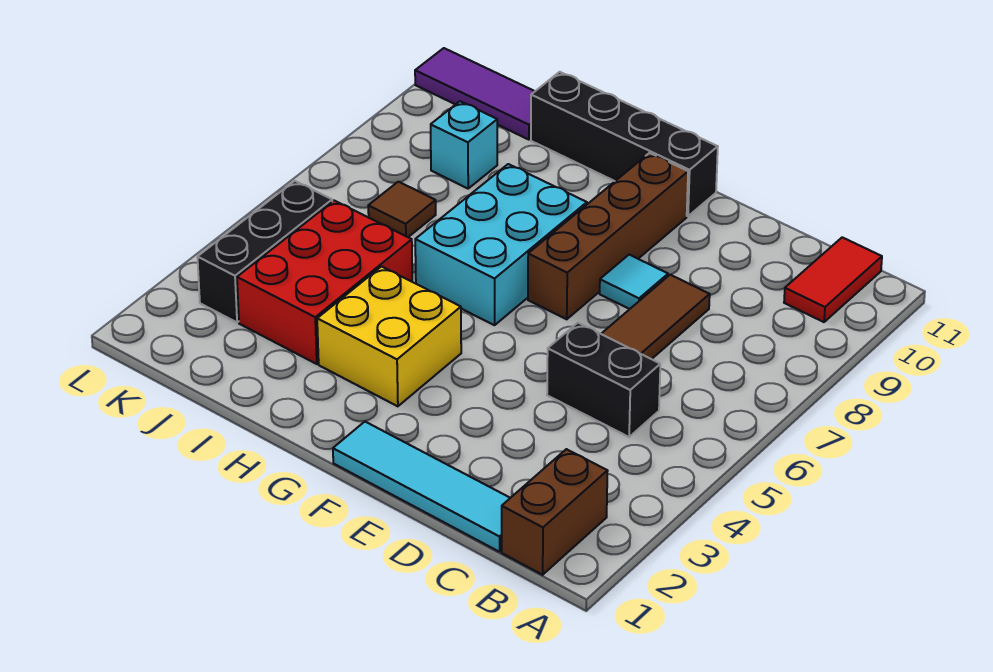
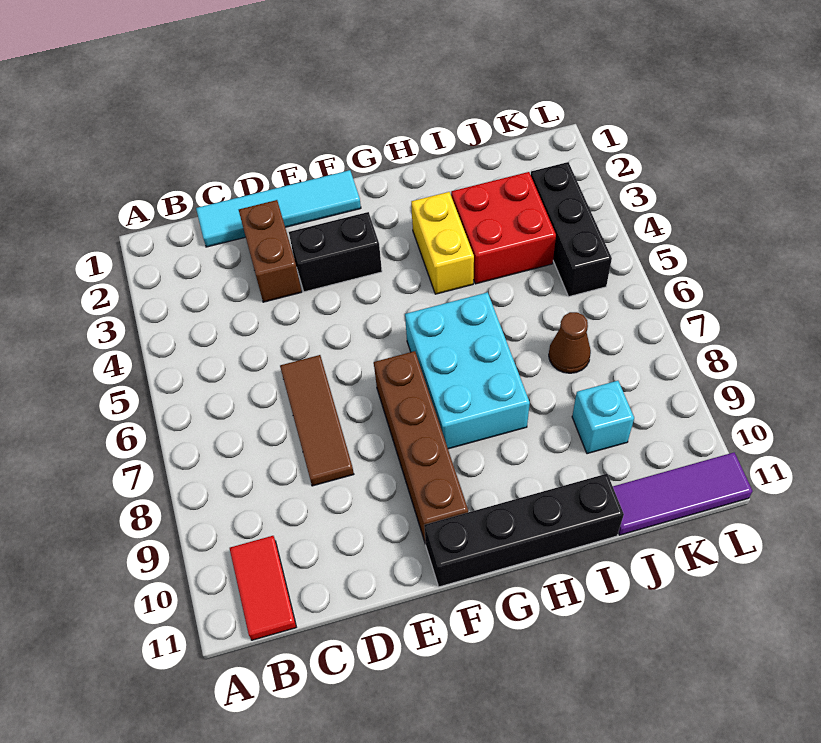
brown 1x2 brick [502,449,608,575] -> brown 1x2 brick moved to [239,200,301,302]
black 1x2 brick [547,323,660,437] -> black 1x2 brick moved to [289,212,382,292]
cyan 1x1 tile [600,255,668,309] -> none
yellow 2x2 brick [317,267,461,406] -> yellow 1x2 brick [411,192,474,294]
red 2x3 brick [237,201,412,364] -> red 2x2 brick [451,172,556,284]
brown 1x1 tile [368,182,436,237] -> brown 1x1 cone [549,312,591,373]

